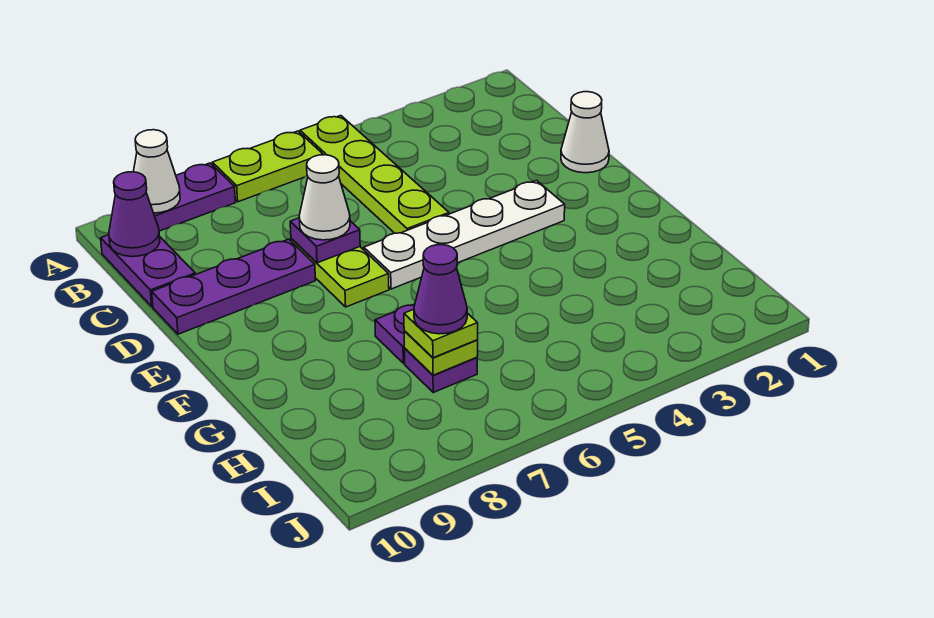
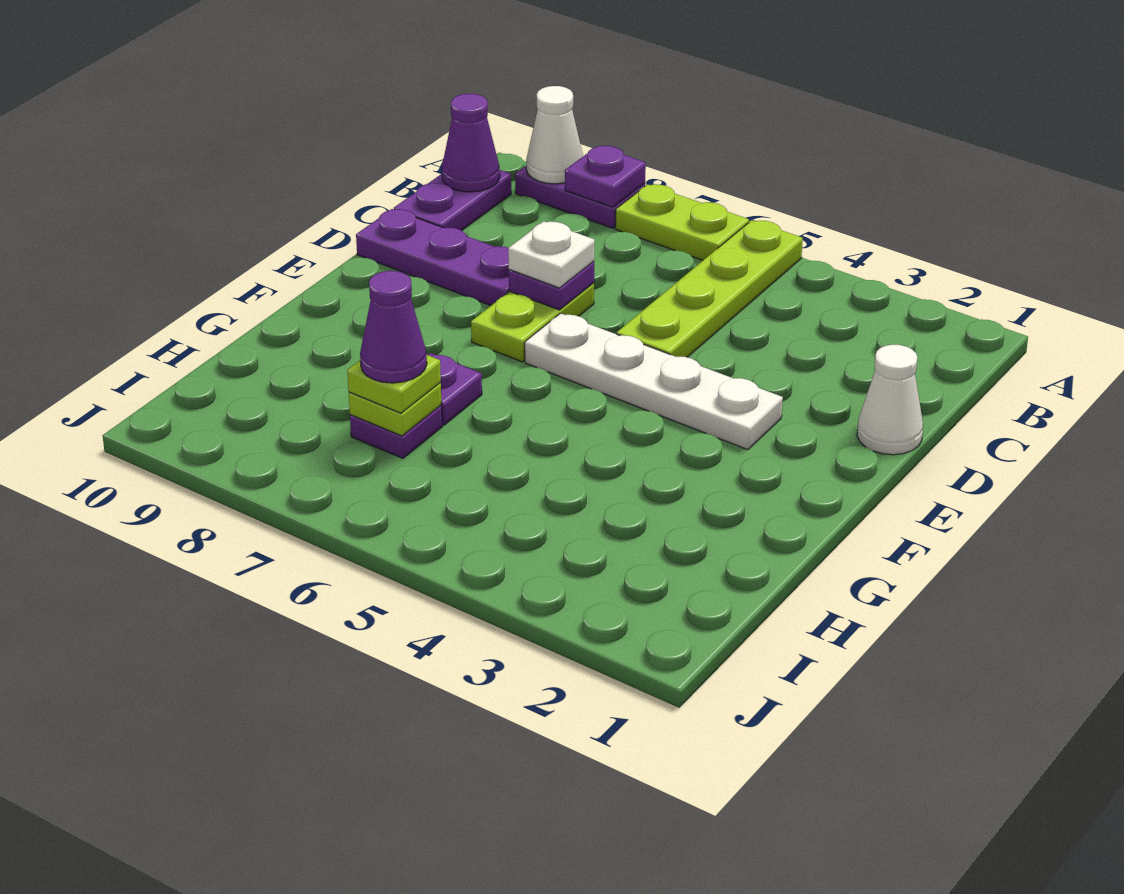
none -> purple 1x1 plate [565,146,646,207]
white 1x1 cone [299,155,350,240] -> white 1x1 plate [508,221,595,288]

